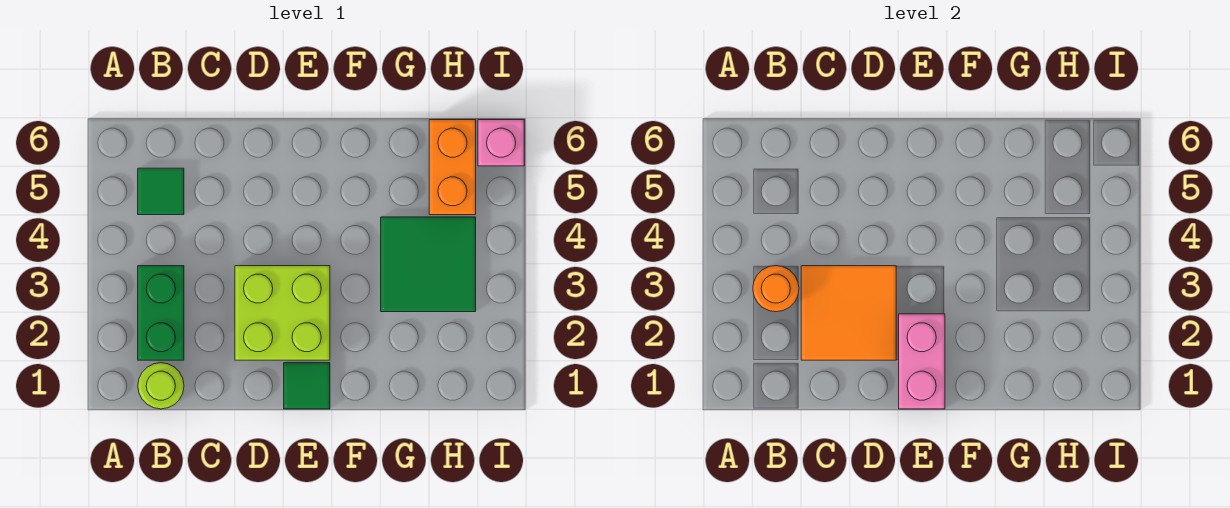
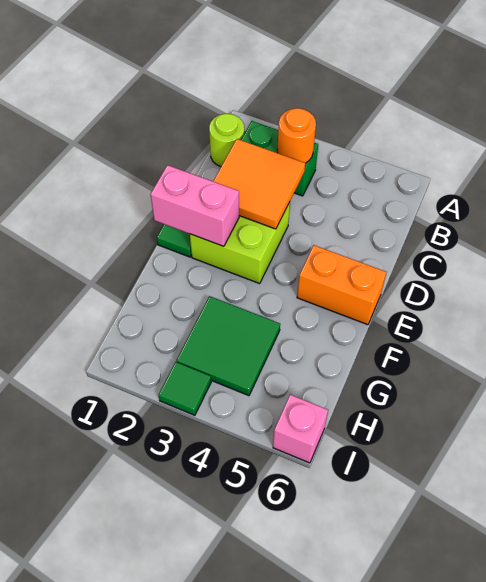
green 1x1 tile [138,168,184,215] -> green 1x1 tile moved to [159,362,211,415]
orange 1x2 brick [429,120,476,215] -> orange 1x2 brick moved to [297,245,386,325]

